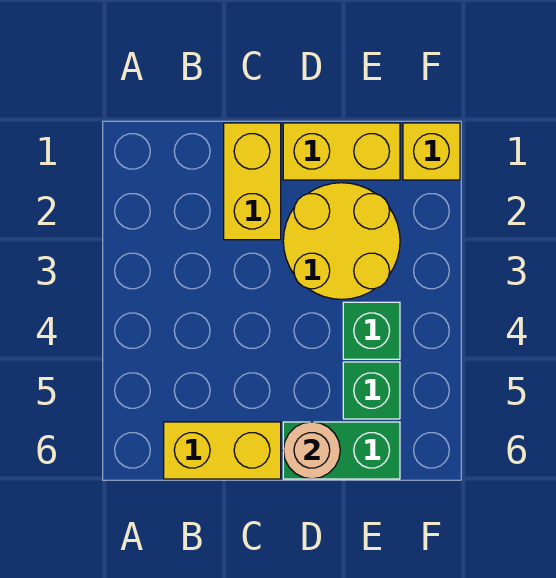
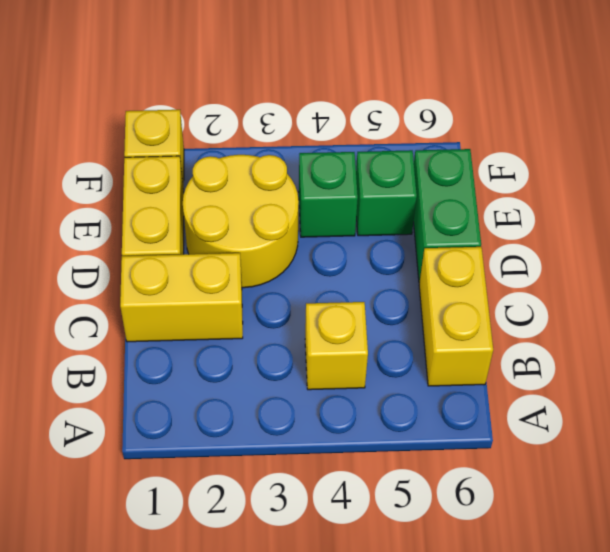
none -> yellow 1x1 brick [305,302,368,390]
tan 1x1 round brick [283,422,340,479] -> none

